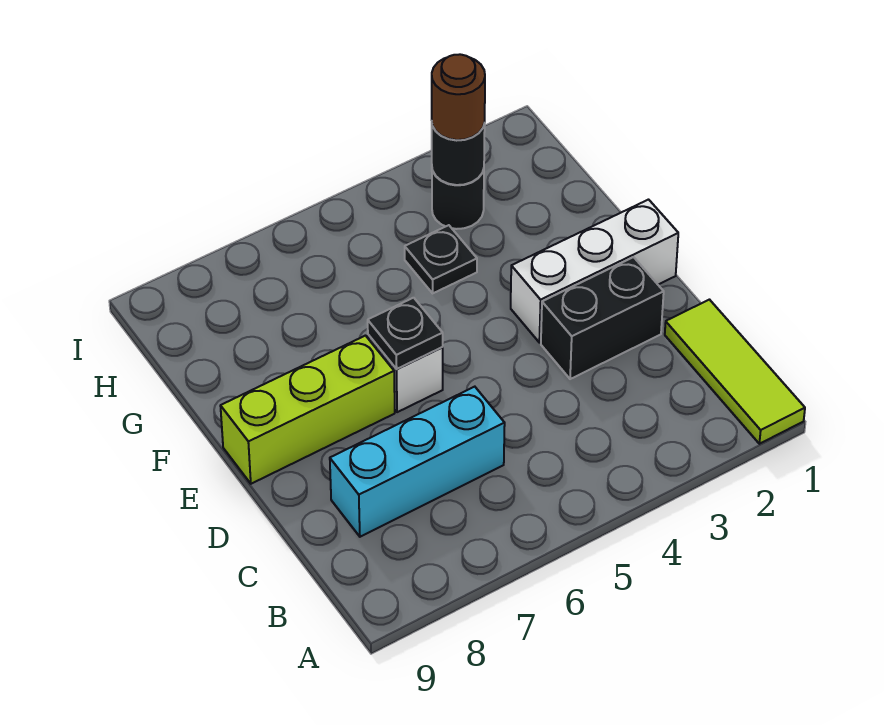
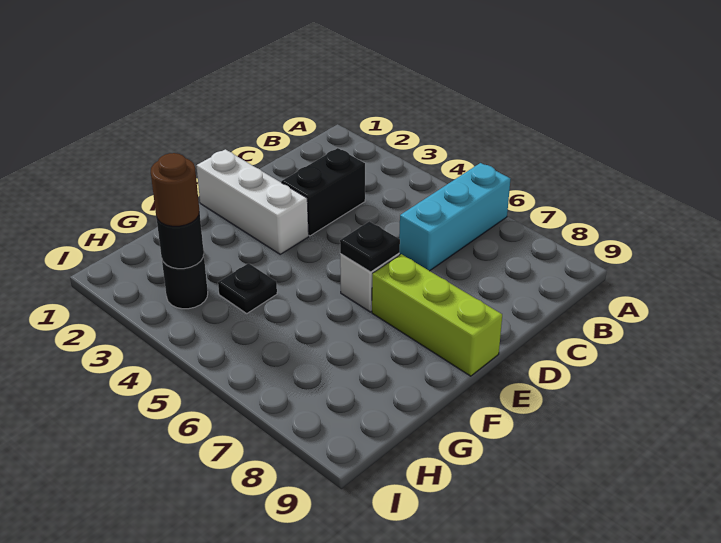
lime 1x3 tile [665,300,805,444] -> none
cyan 1x3 brick [330,387,505,537] -> cyan 1x3 brick turned to [399,163,510,271]
black 1x2 brick [541,257,664,379] -> black 1x2 brick turned to [281,148,365,236]

